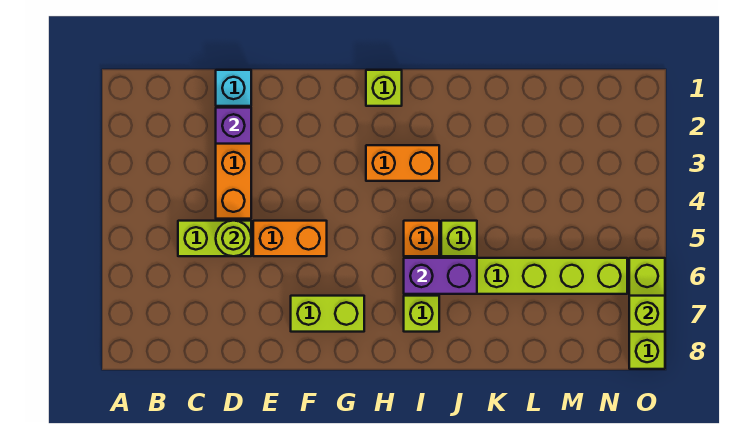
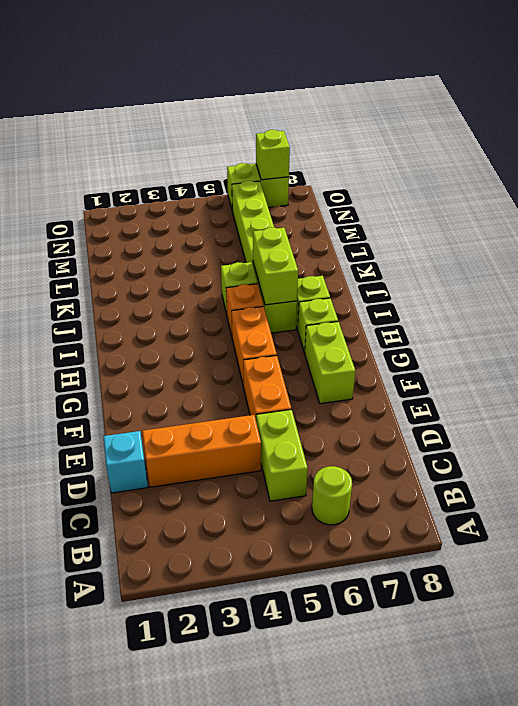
purple 1x1 brick [216,108,251,144] -> none
lime 1x1 round brick [216,221,251,256] -> lime 1x1 round brick moved to [312,466,352,525]
lime 1x1 brick [366,70,402,106] -> lime 1x1 brick moved to [298,298,338,353]
orange 1x2 brick [366,145,439,181] -> orange 1x2 brick moved to [232,307,277,387]
purple 1x2 brick [404,258,477,294] -> lime 1x2 brick [253,228,298,305]
lime 1x3 brick [629,258,665,369] -> lime 1x2 brick [227,163,289,211]

